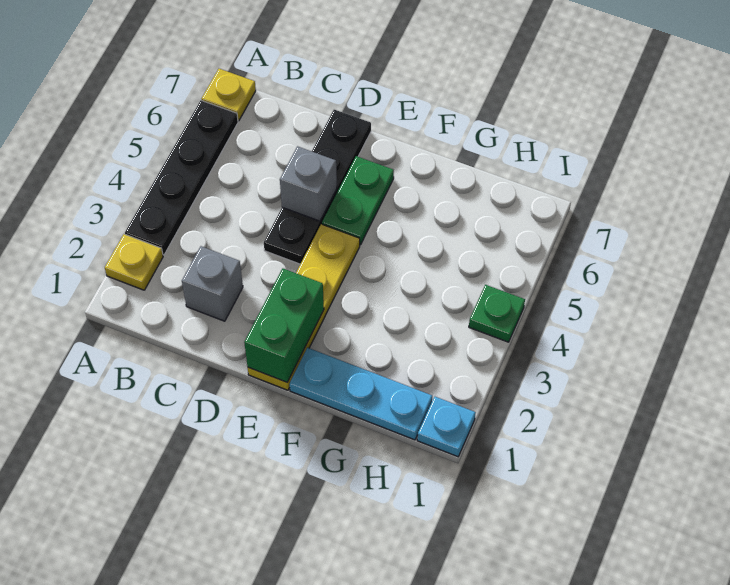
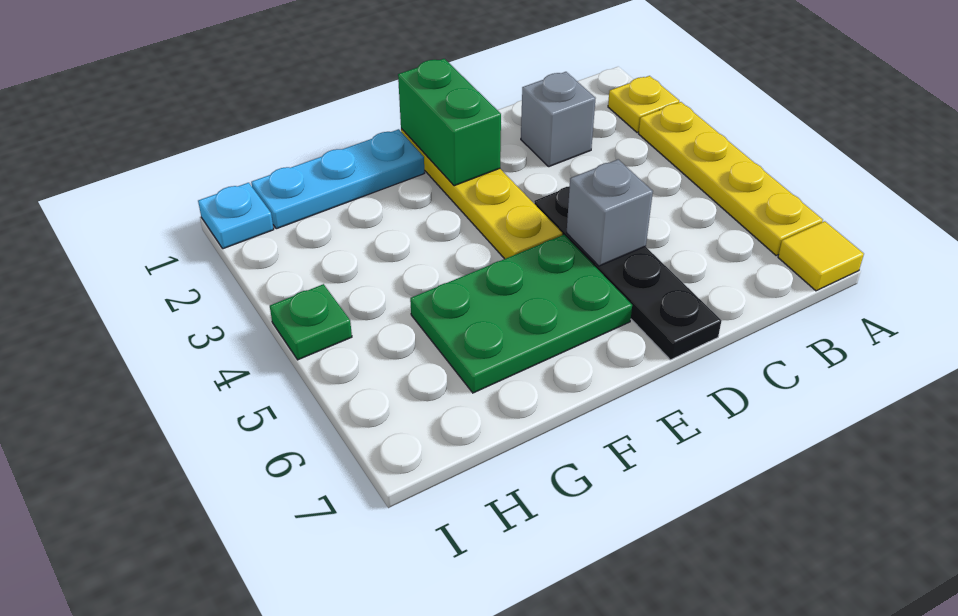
black 1x4 plate [125,100,238,255] -> yellow 1x4 plate [639,102,823,256]
yellow 1x1 plate [202,69,256,121] -> yellow 1x1 tile [778,221,864,291]
green 1x2 plate [322,156,394,245] -> green 2x3 plate [410,235,632,393]

